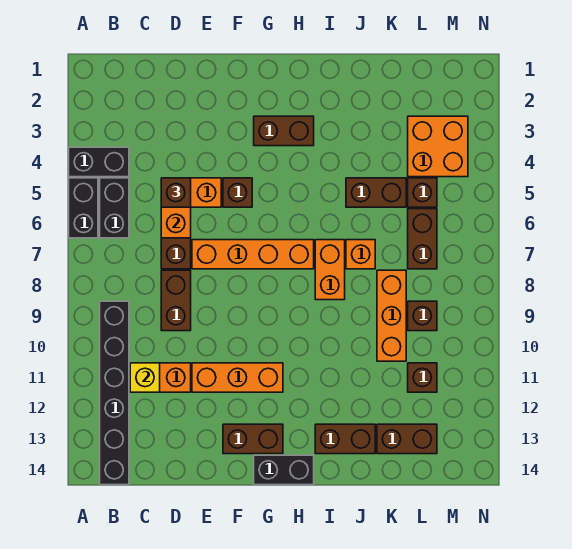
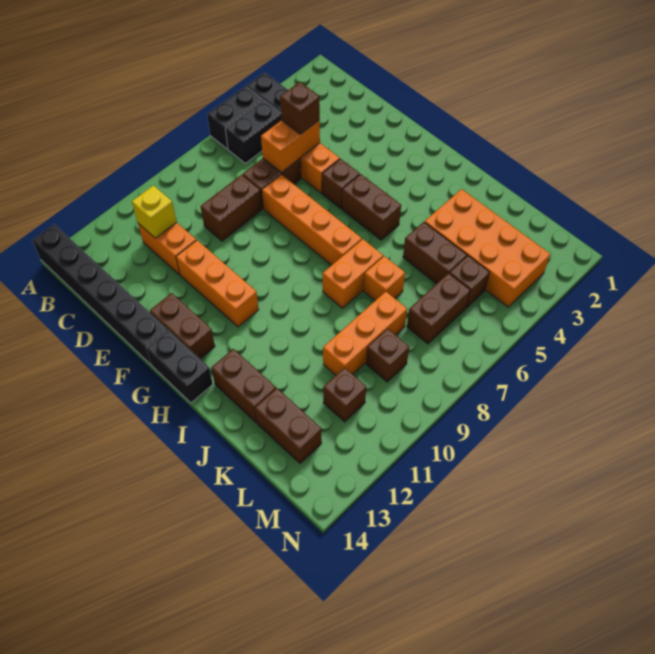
black 1x6 brick [100,301,129,485] -> black 1x6 brick turned to [32,224,168,364]
brown 1x2 brick [254,116,314,146] -> brown 1x2 brick moved to [342,174,401,240]
orange 2x2 brick [408,116,468,177] -> orange 2x4 brick [425,189,550,307]

